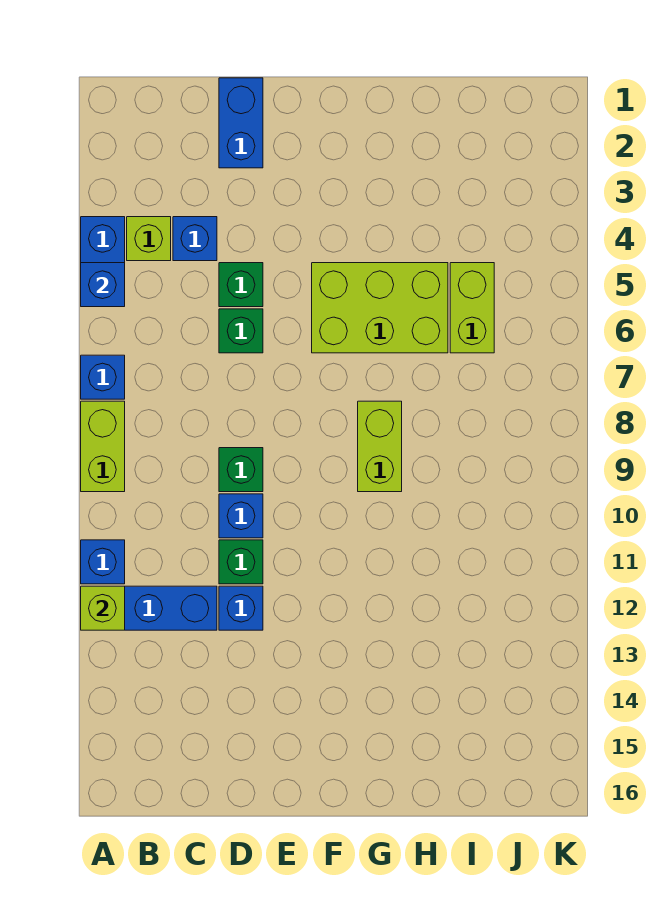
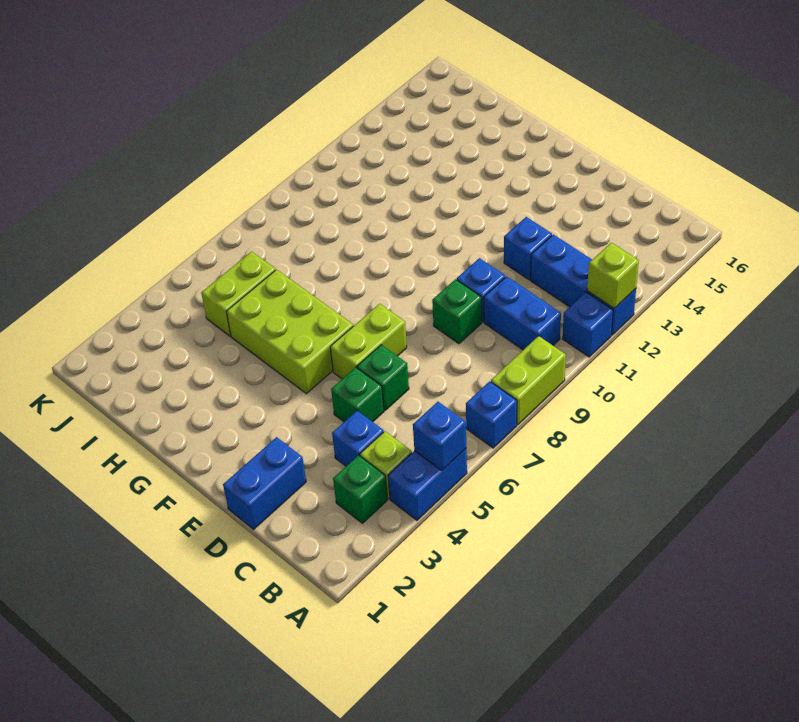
none -> blue 1x2 brick [484,276,561,350]
green 1x1 brick [219,540,263,584] -> green 1x1 brick moved to [333,455,387,523]
lime 1x2 brick [358,401,402,492] -> lime 1x2 brick moved to [330,304,407,379]

